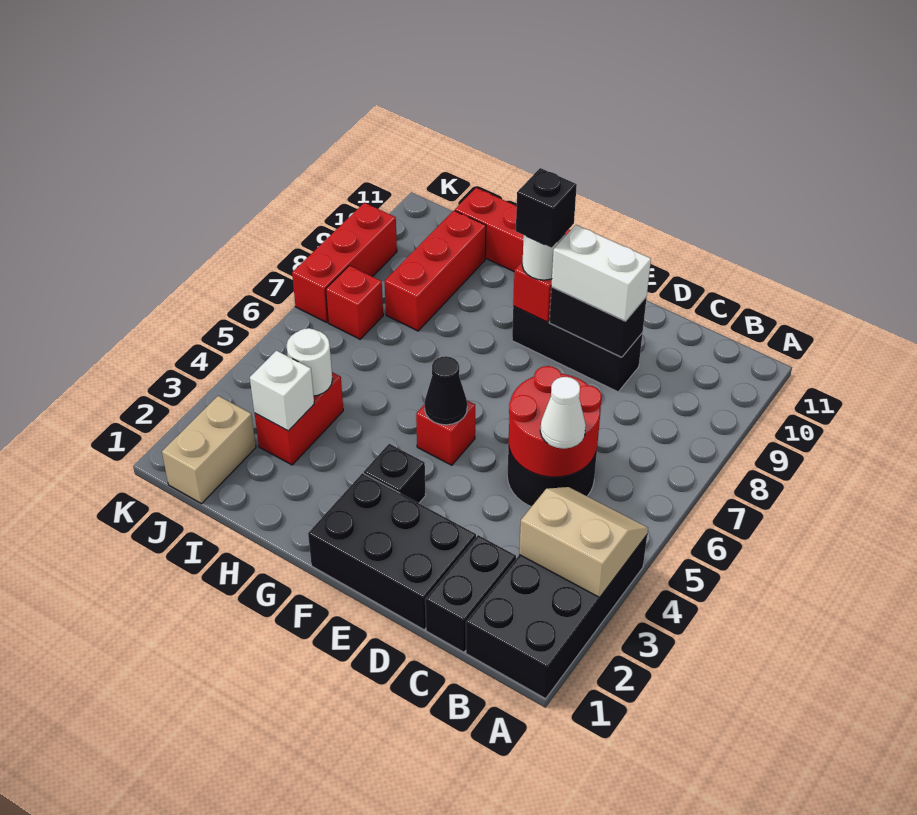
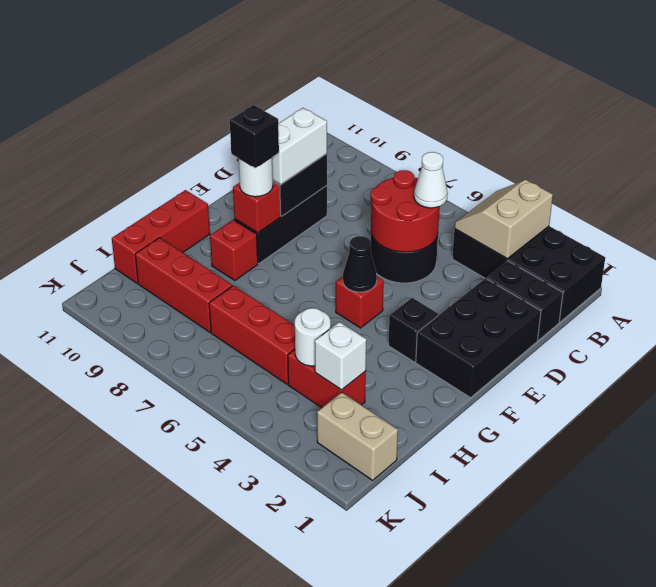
red 1x1 brick [326,266,383,339] -> red 1x1 brick moved to [210,220,258,281]
red 1x3 brick [292,203,397,322] -> red 1x3 brick moved to [209,286,295,384]

